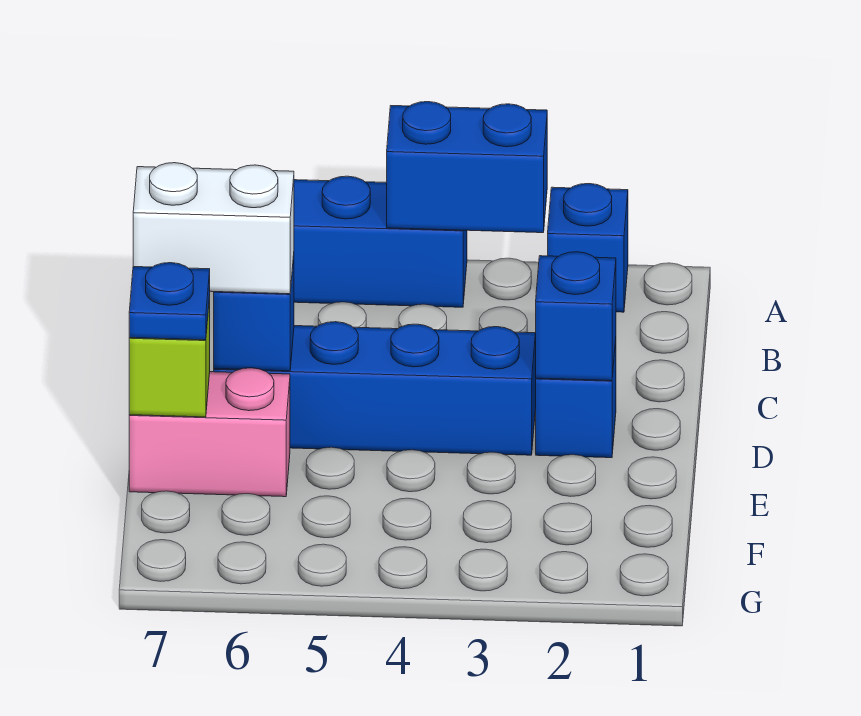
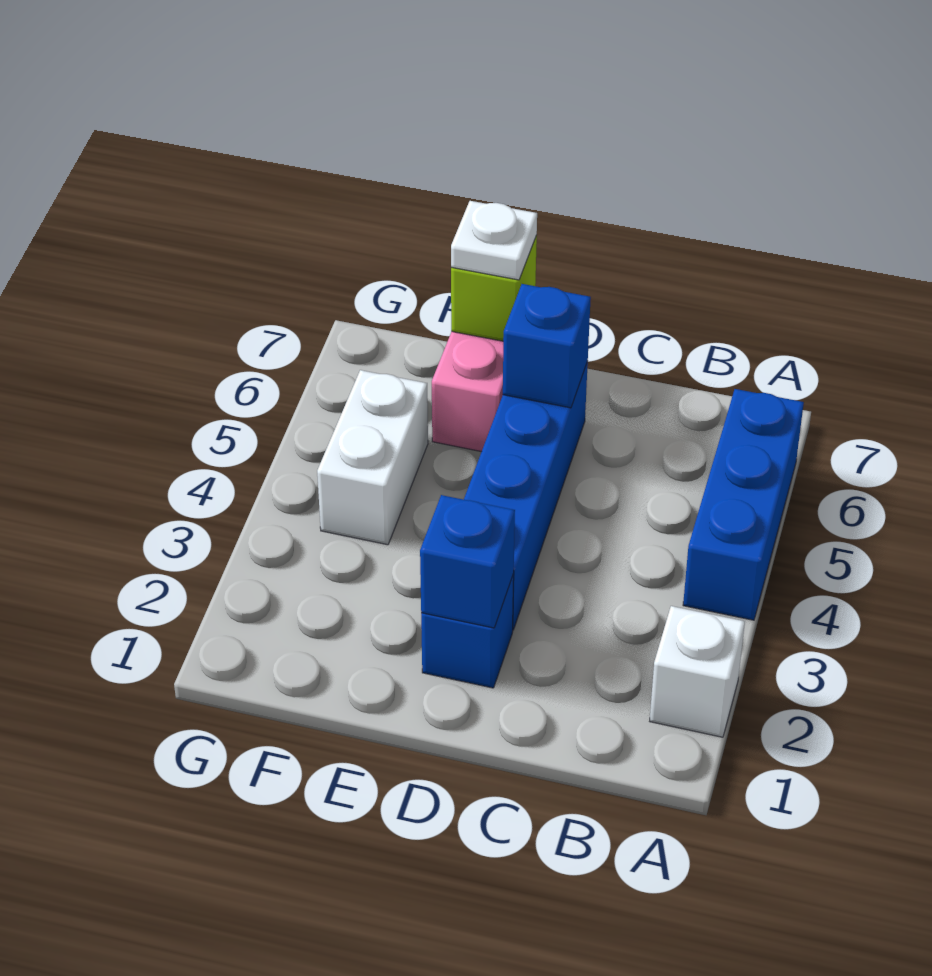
blue 1x1 brick [548,184,628,312] -> white 1x1 brick [650,606,745,737]
blue 1x2 brick [387,102,547,233] -> none
white 1x2 brick [133,163,294,294] -> white 1x2 brick moved to [317,370,428,545]
blue 1x1 plate [129,263,210,340] -> white 1x1 plate [451,201,537,280]

